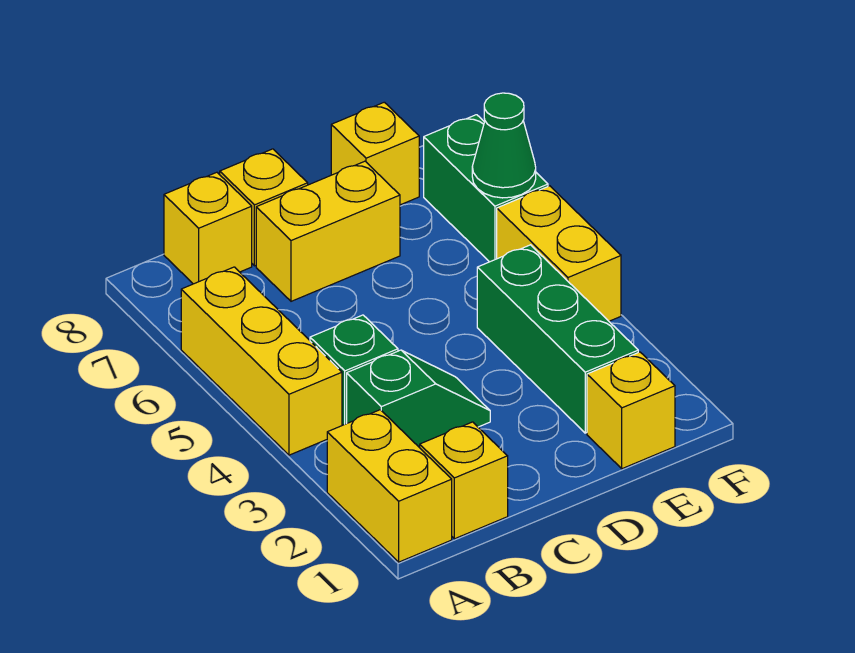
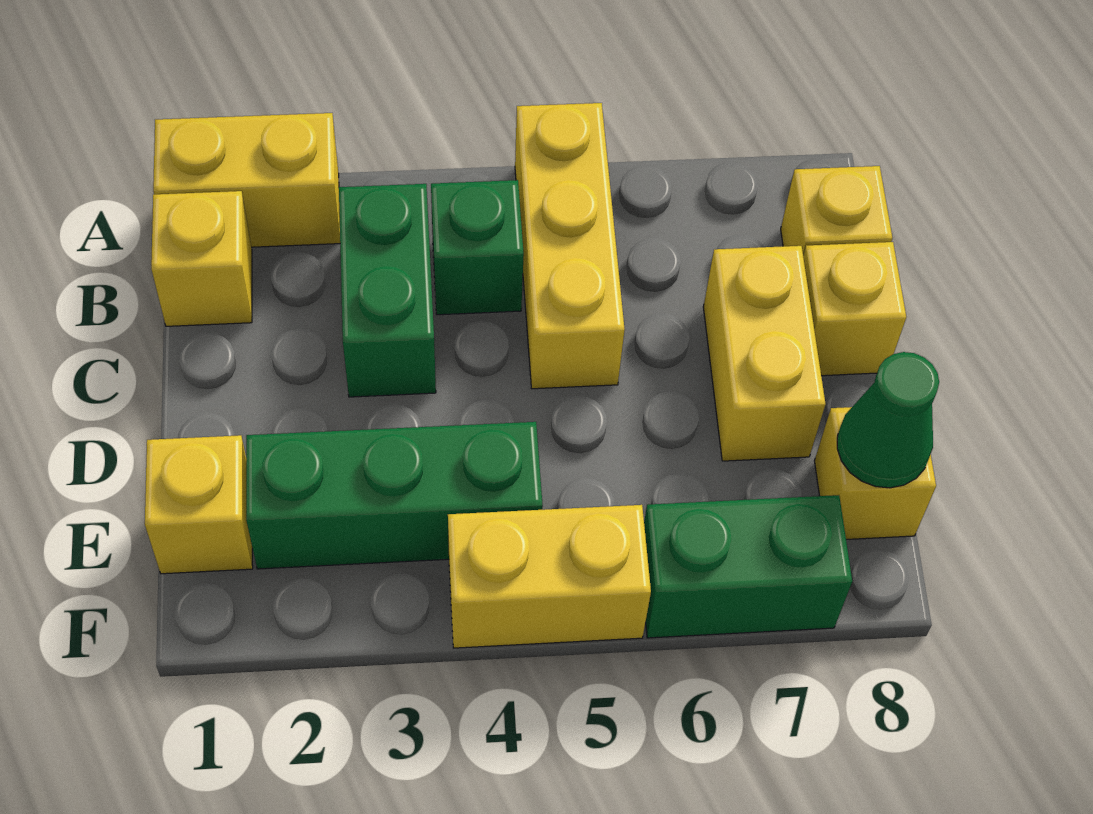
yellow 1x3 brick [181,267,342,455] -> yellow 1x3 brick turned to [515,103,625,389]
green 1x2 slope [347,350,490,448] -> green 1x2 brick [339,184,436,397]
green 1x1 cone [472,93,536,198] -> green 1x1 cone moved to [837,352,939,488]

